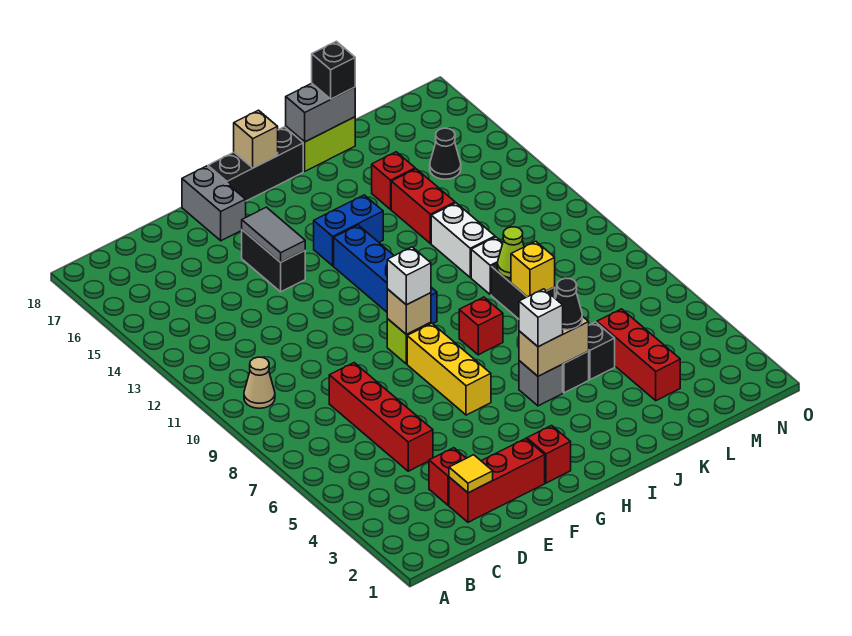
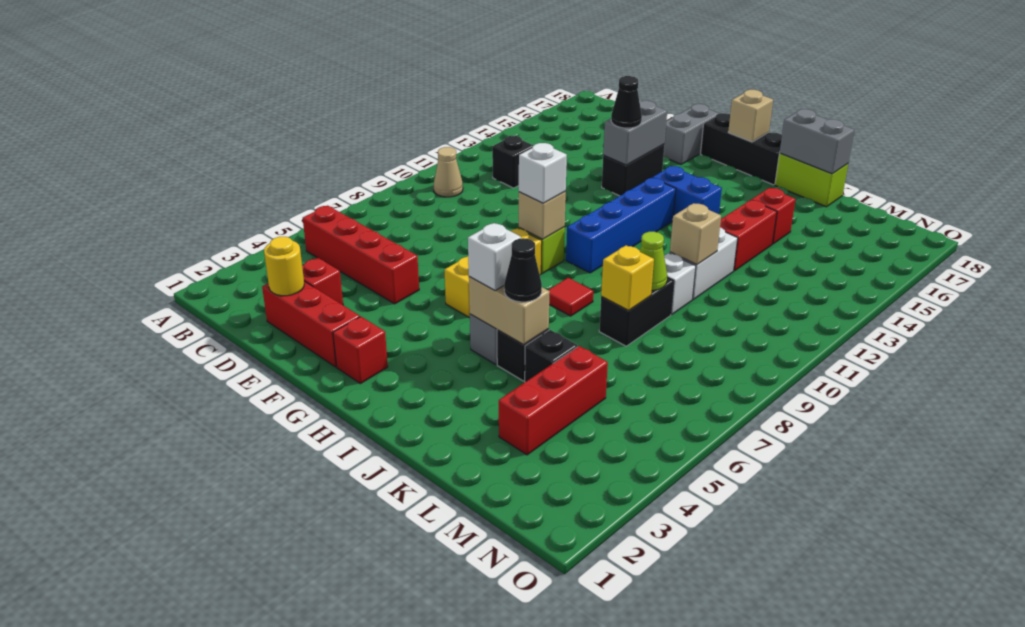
yellow 1x1 tile [449,455,493,493] -> yellow 1x1 round brick [264,237,304,296]
red 1x4 brick [329,363,433,471] -> red 1x4 brick turned to [303,206,419,304]
grey 1x2 tile [242,207,305,262] -> grey 1x2 brick [603,101,667,165]
red 1x1 brick [459,297,503,355] -> red 1x1 tile [548,278,593,316]
none -> tan 1x1 brick [670,203,721,265]
black 1x1 brick [312,41,355,99] -> black 1x1 brick moved to [492,136,534,188]
black 1x1 cone [430,128,461,179] -> black 1x1 cone moved to [611,76,642,128]

